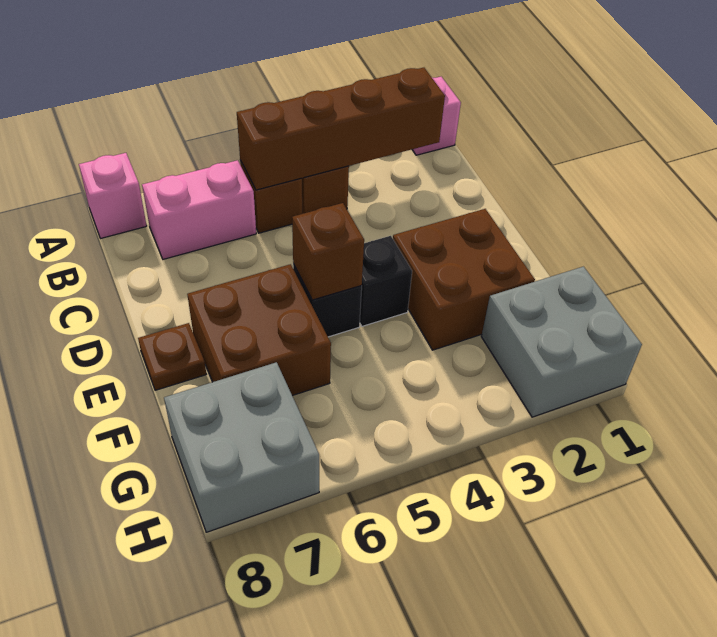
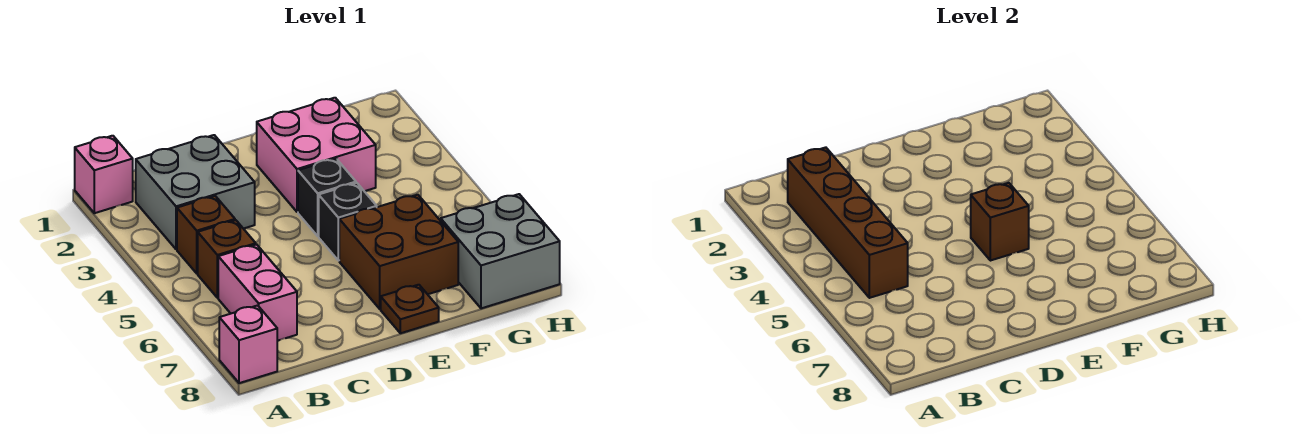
brown 2x2 brick [393,209,535,350] -> pink 2x2 brick [257,98,376,212]
grey 2x2 brick [481,267,642,417] -> grey 2x2 brick moved to [136,135,255,249]

